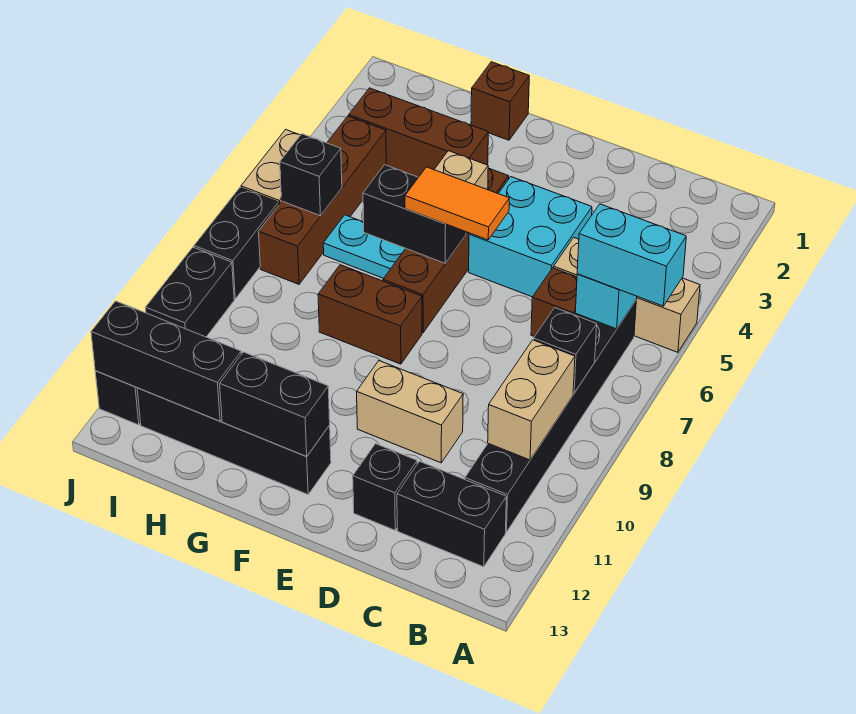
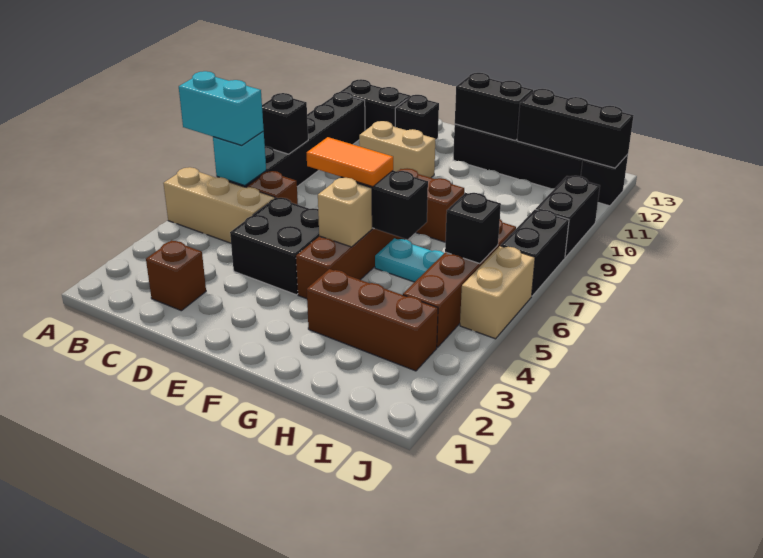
tan 1x2 brick [488,340,575,460] -> none
cyan 2x2 brick [469,177,592,297] -> black 2x2 brick [230,198,319,295]
brown 1x1 brick [471,62,529,140] -> brown 1x1 brick moved to [146,240,206,311]

